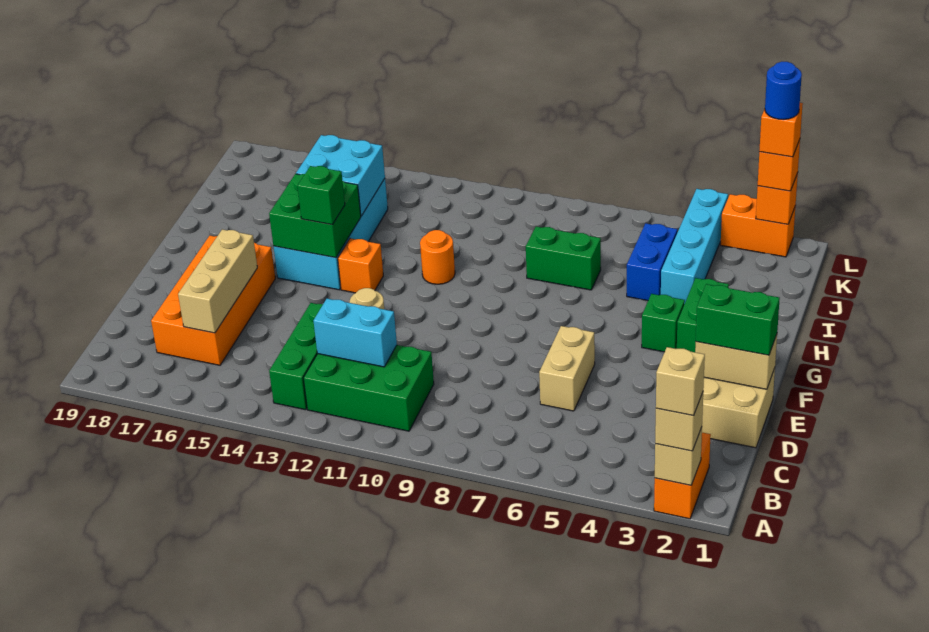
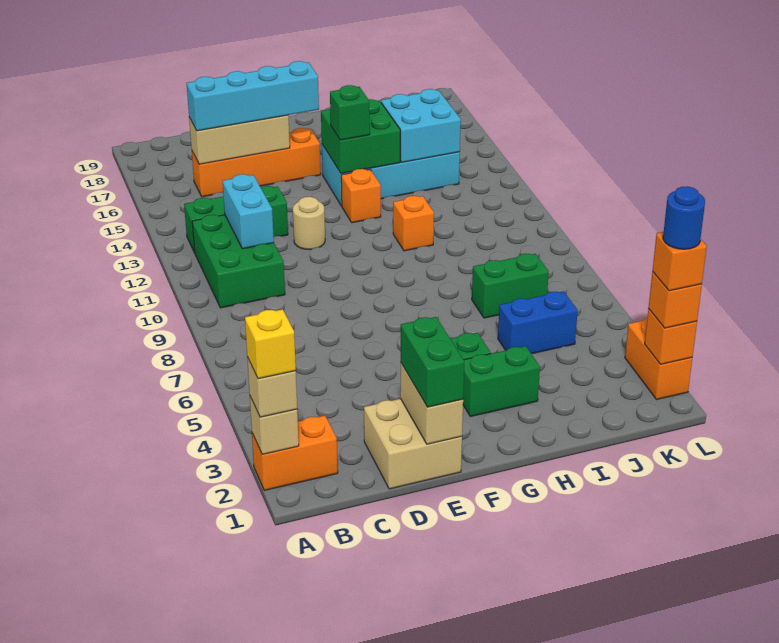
tan 1x1 brick [656,347,705,416] -> yellow 1x1 brick [245,309,296,379]
orange 2x4 brick [151,236,275,365] -> orange 1x4 brick [192,128,321,197]
tan 1x2 brick [539,326,595,411] -> none
orange 1x1 round brick [420,230,455,284] -> orange 1x1 brick [393,196,434,251]
cyan 1x4 brick [661,189,728,304] -> cyan 1x4 brick moved to [187,61,319,131]
green 1x2 brick [526,227,601,290] -> green 1x2 brick turned to [472,254,549,318]

